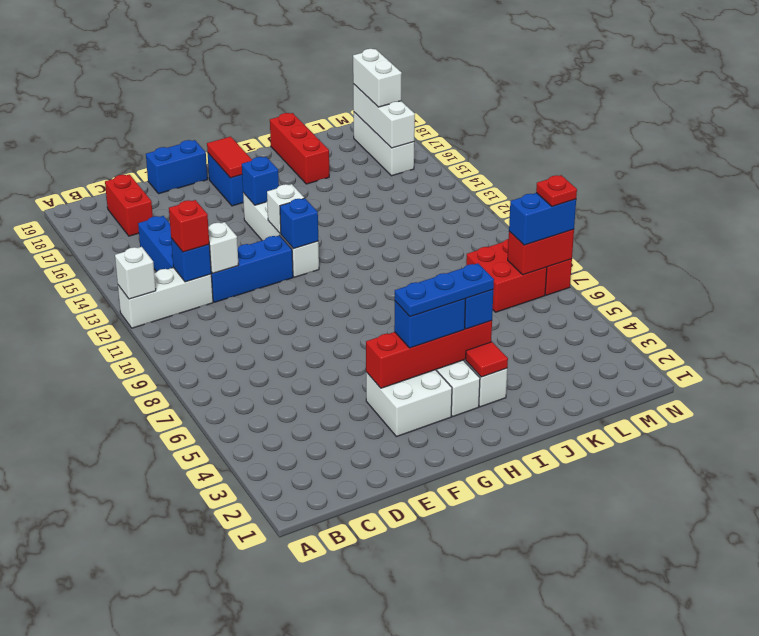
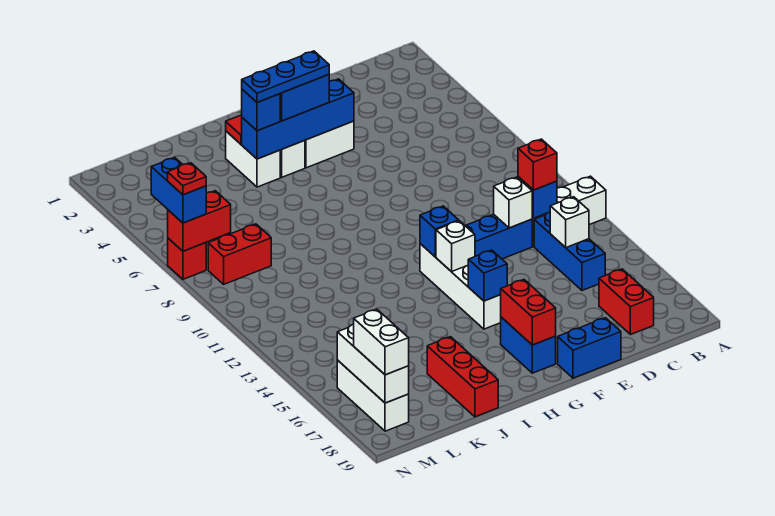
white 1x1 brick [115,247,156,299] -> white 1x1 brick moved to [550,197,589,248]
red 1x4 brick [366,321,492,388] -> blue 1x4 brick [242,79,354,159]
red 1x2 tile [207,137,252,178] -> red 1x2 brick [501,280,556,345]
red 2x2 brick [466,239,547,312] -> red 1x2 brick [208,224,271,284]
blue 1x2 brick [509,193,576,245] -> blue 1x2 brick turned to [151,157,206,223]

